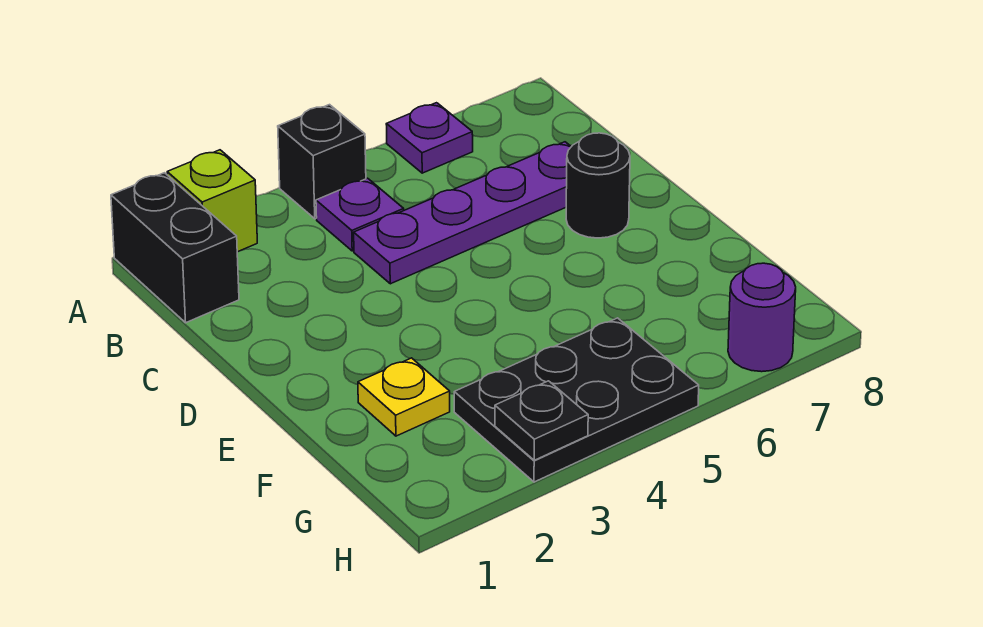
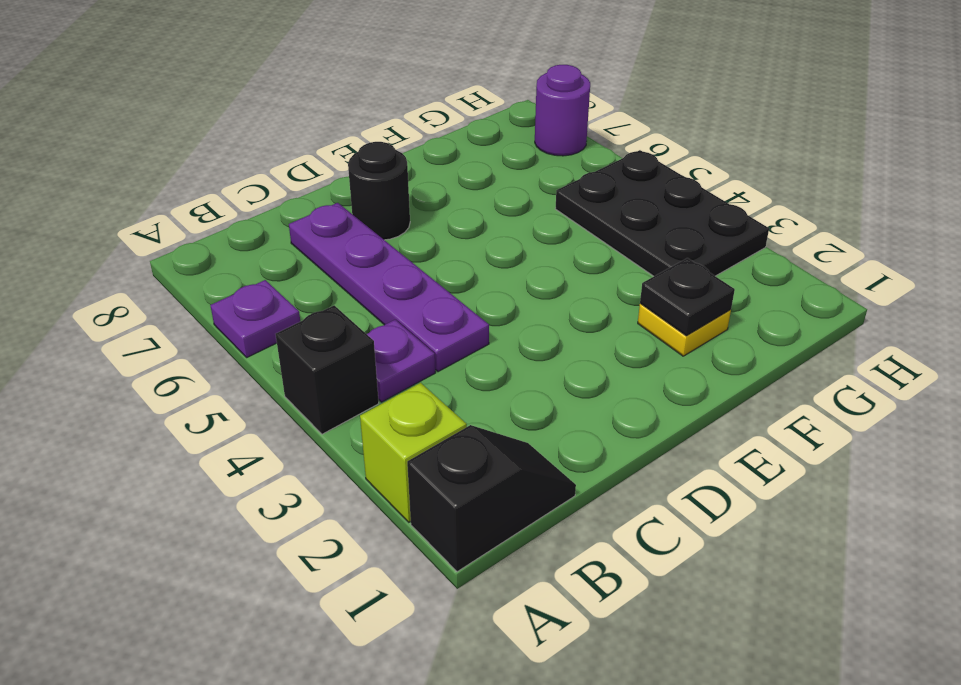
black 1x2 brick [111,173,239,323] -> black 1x2 slope [407,425,576,572]
black 1x1 plate [495,381,588,460] -> black 1x1 plate moved to [640,258,735,336]

